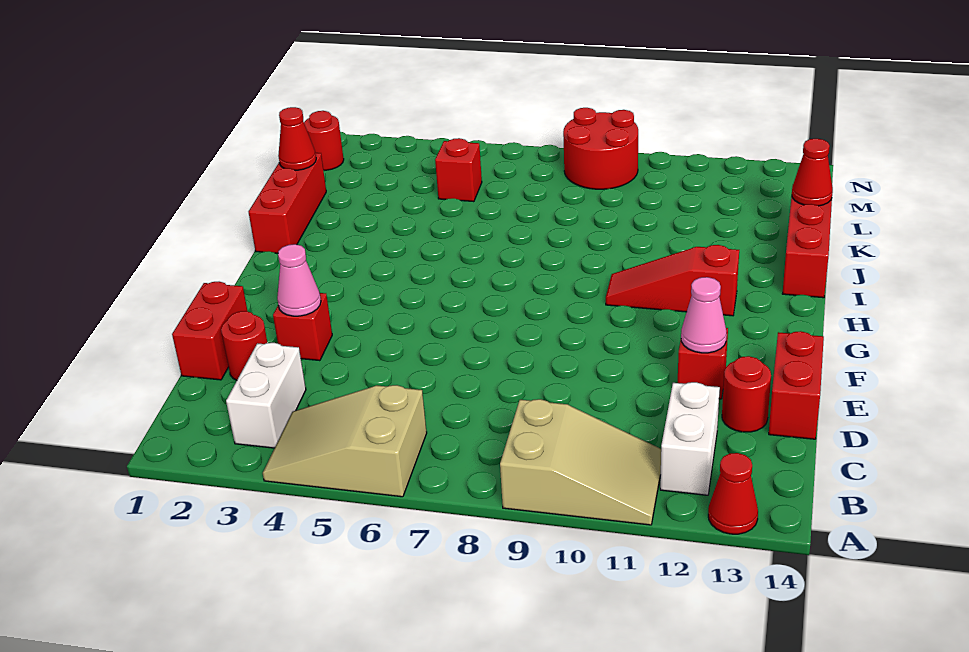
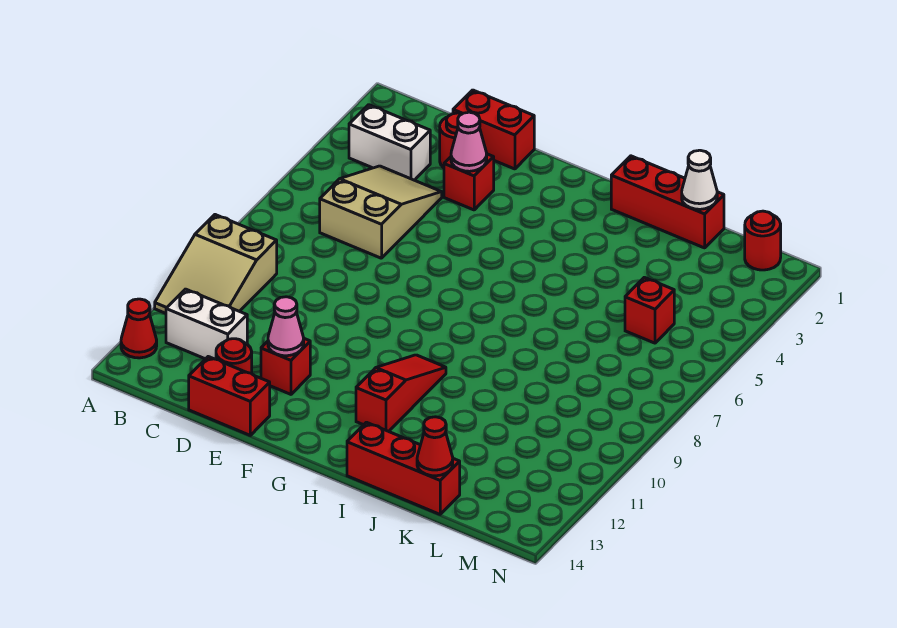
tan 2x3 slope [263,385,427,497] -> tan 2x3 slope moved to [320,166,442,258]
red 1x1 cone [278,107,316,170] -> white 1x1 cone [682,150,717,209]
red 2x2 round brick [563,108,638,189] -> none

